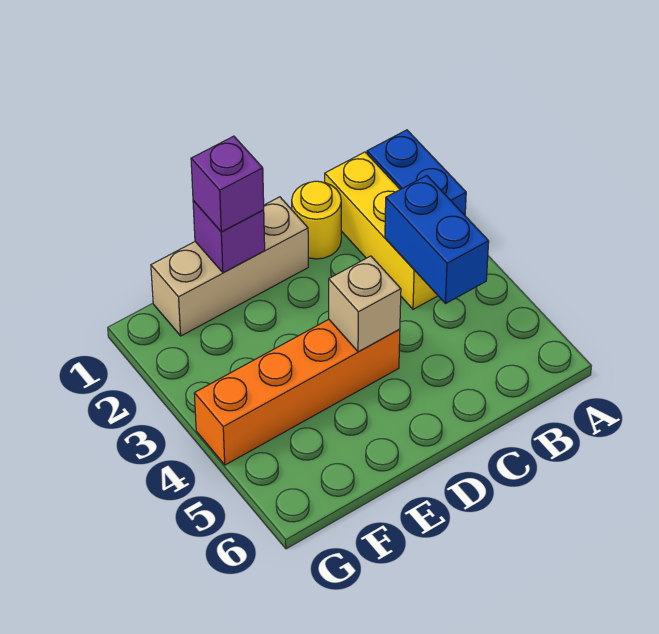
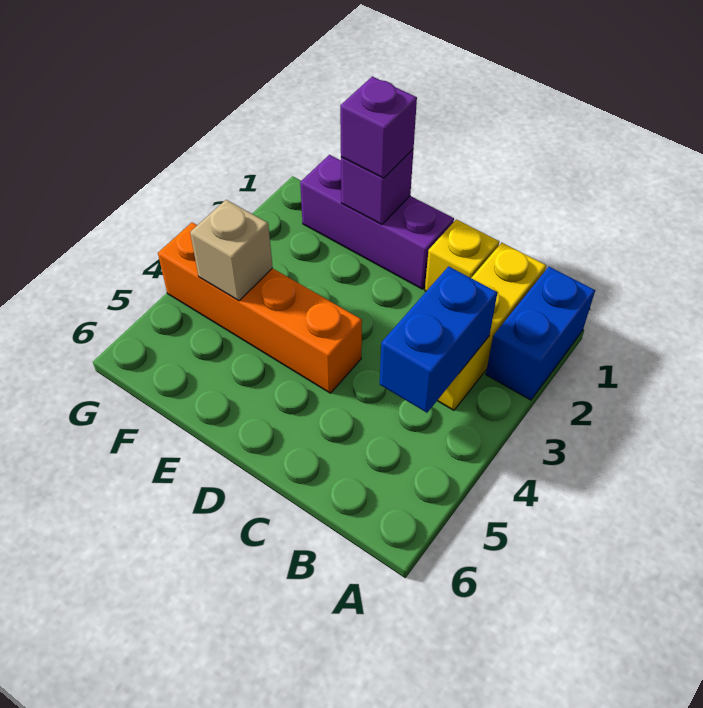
yellow 1x1 round brick [292,181,341,259] -> yellow 1x1 brick [425,219,499,291]
tan 1x3 brick [151,197,308,336] -> purple 1x3 brick [300,155,454,289]
tan 1x1 brick [329,256,401,352] -> tan 1x1 brick moved to [190,200,273,301]

